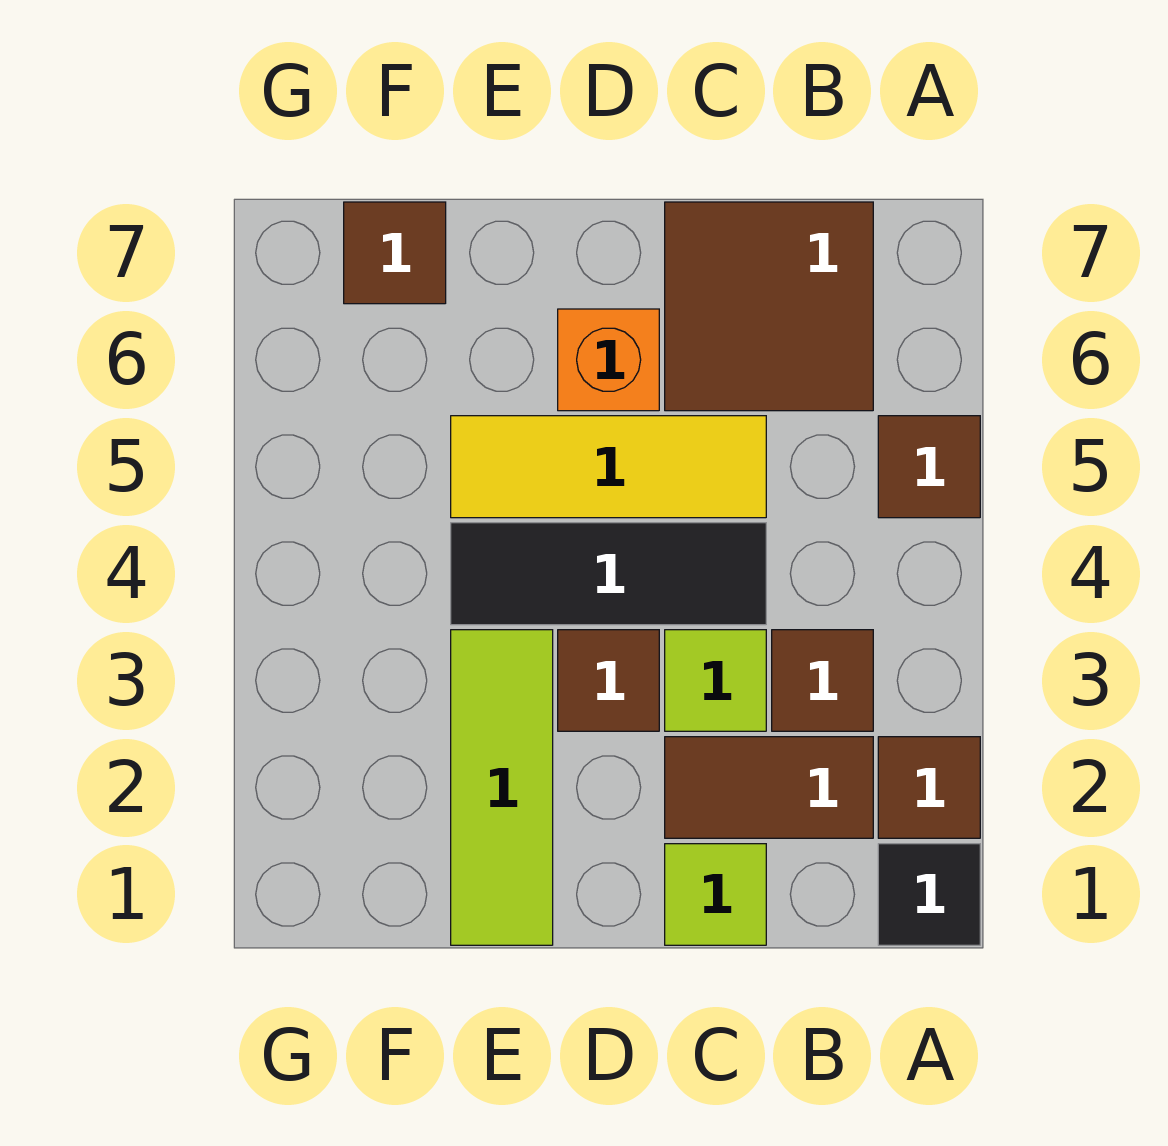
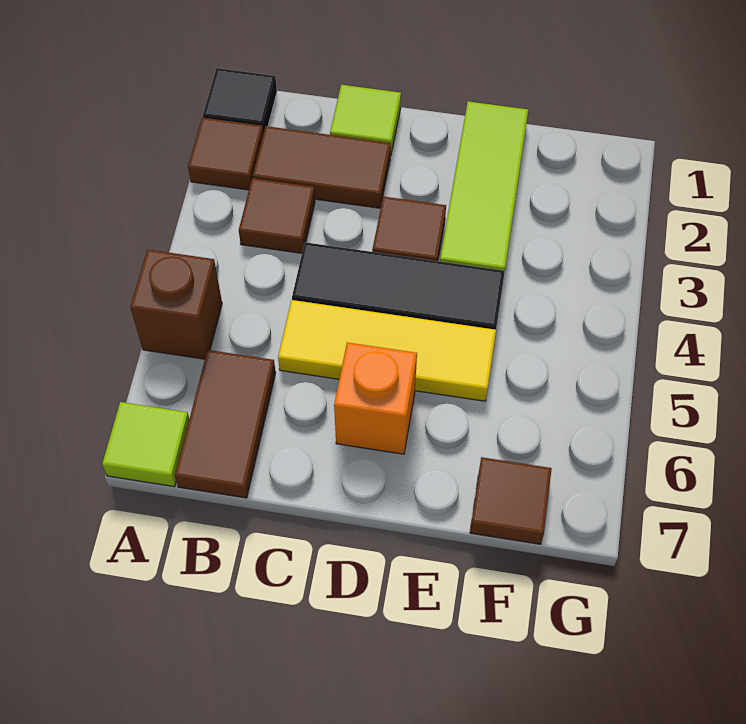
brown 1x1 tile [878,416,980,518] -> brown 1x1 brick [130,250,222,359]
brown 2x2 tile [665,202,873,411] -> brown 1x2 tile [175,350,276,498]
lime 1x1 tile [665,630,766,731] -> lime 1x1 tile moved to [102,402,189,487]

